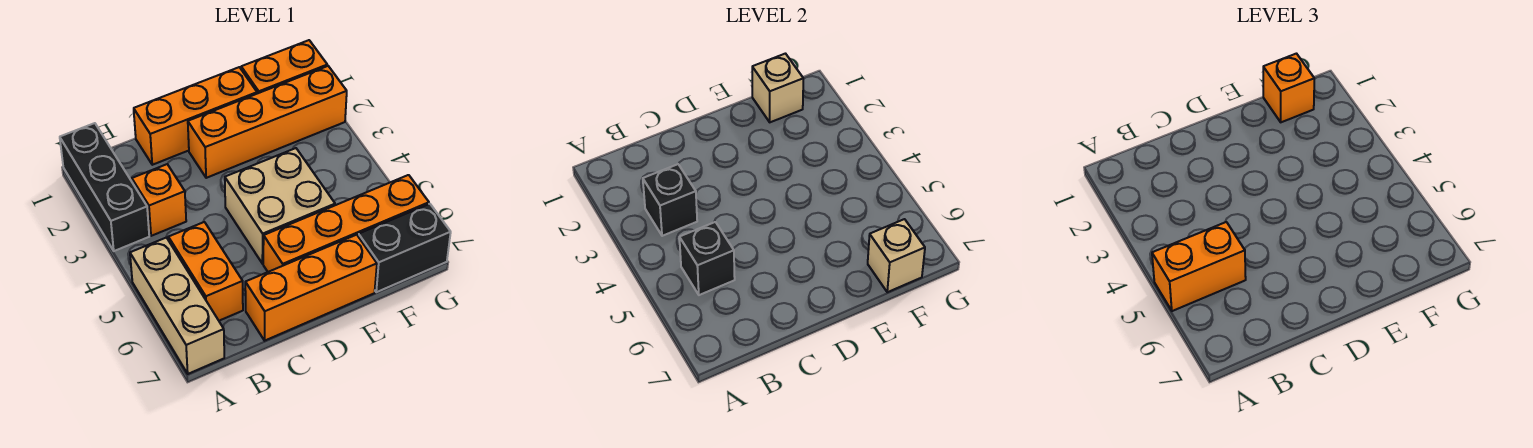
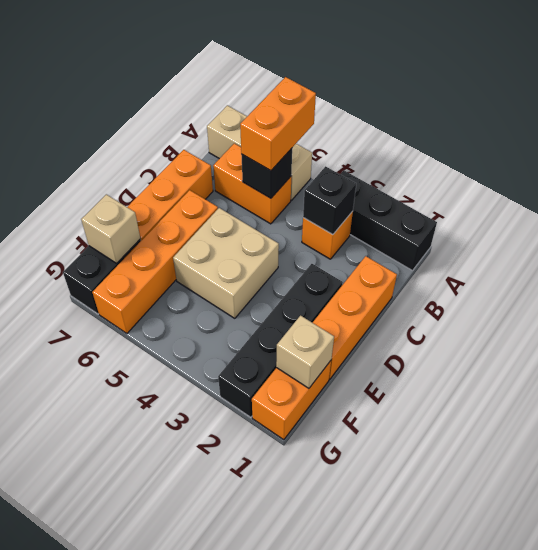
orange 1x4 brick [188,66,347,178] -> black 1x4 brick [218,264,343,417]
orange 1x1 brick [1263,54,1314,122] -> none

